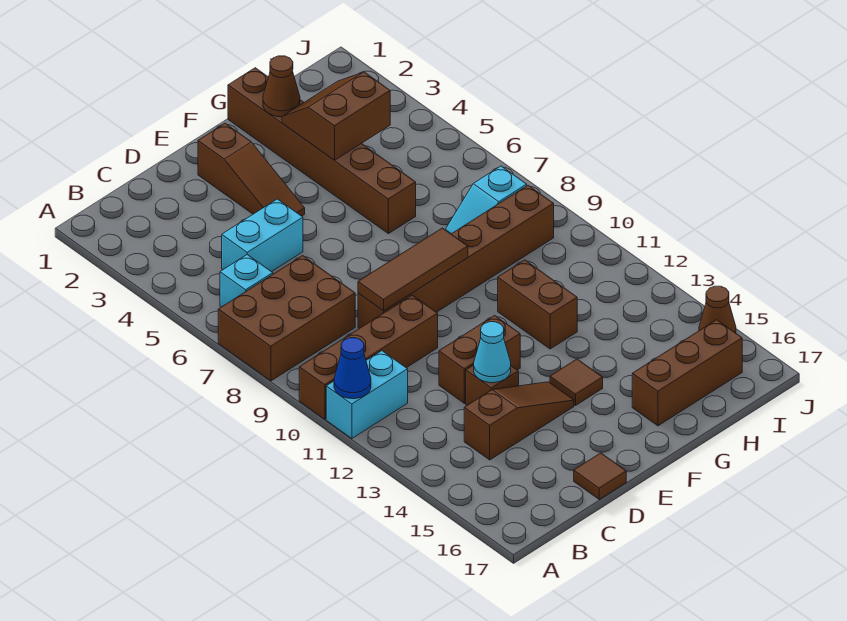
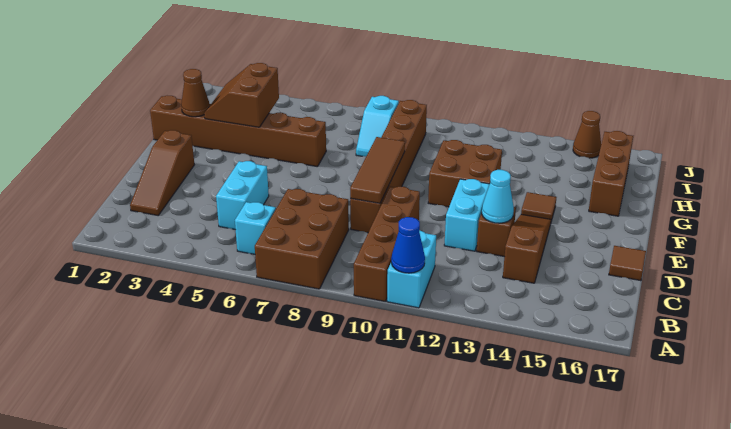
brown 1x2 brick [439,316,520,403] -> cyan 1x2 brick [444,179,490,251]
brown 1x3 slope [198,123,305,216] -> brown 1x3 slope turned to [130,130,194,215]
brown 1x2 brick [498,260,577,349] -> brown 2x2 brick [428,140,502,207]

